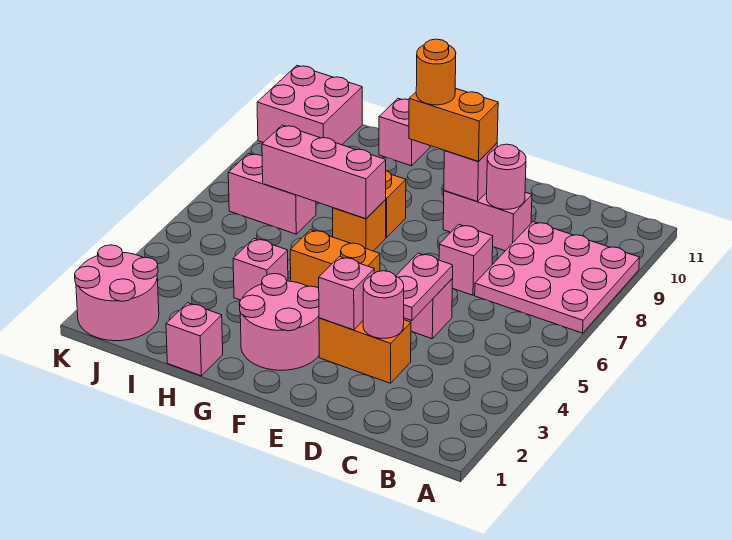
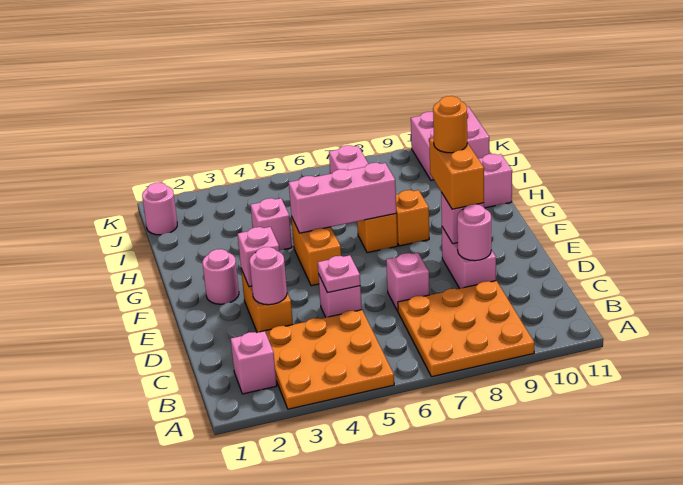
none -> orange 3x3 plate [261,310,394,409]
pink 3x3 plate [475,222,640,333] -> orange 3x3 plate [398,281,534,377]
pink 1x2 plate [396,253,453,321] -> pink 1x1 plate [318,255,360,293]
pink 2x2 round brick [239,274,319,370] -> pink 1x1 round brick [202,249,239,304]
pink 1x3 brick [262,125,386,219] -> pink 1x3 brick turned to [289,163,396,233]
pink 1x1 brick [166,303,223,376] -> pink 1x1 brick moved to [231,331,277,394]
pink 2x2 round brick [75,245,159,341] -> pink 1x1 round brick [142,183,177,235]

